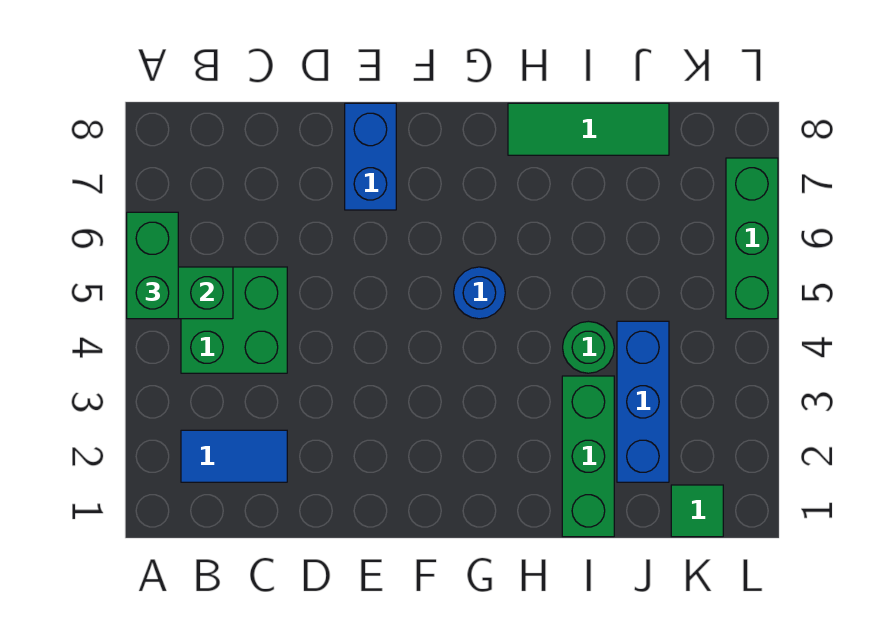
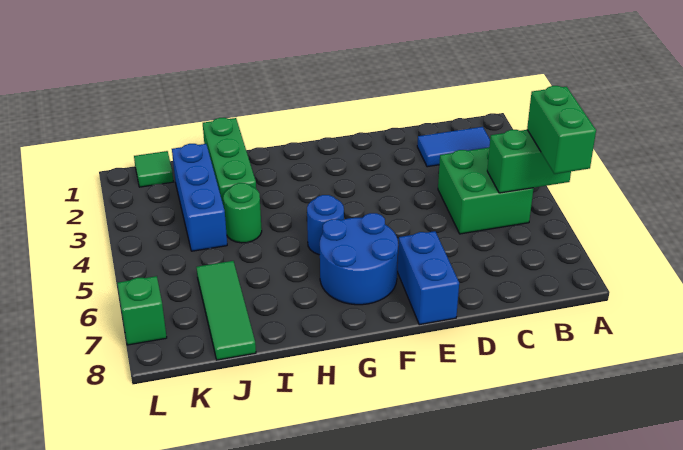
none -> blue 2x2 round brick [320,213,398,305]
green 1x3 tile [508,103,669,155] -> green 1x3 tile turned to [196,261,256,360]
green 1x3 brick [726,158,778,319] -> green 1x1 brick [117,276,167,345]

